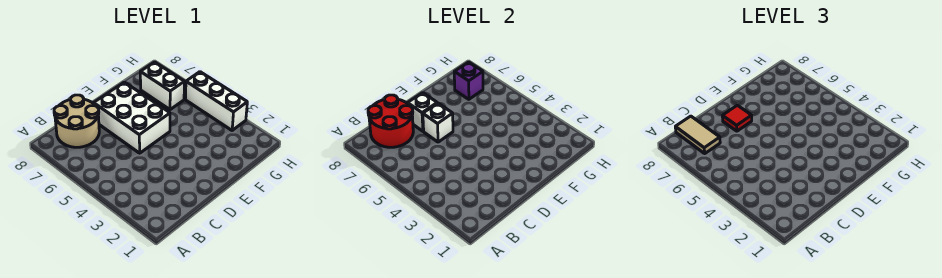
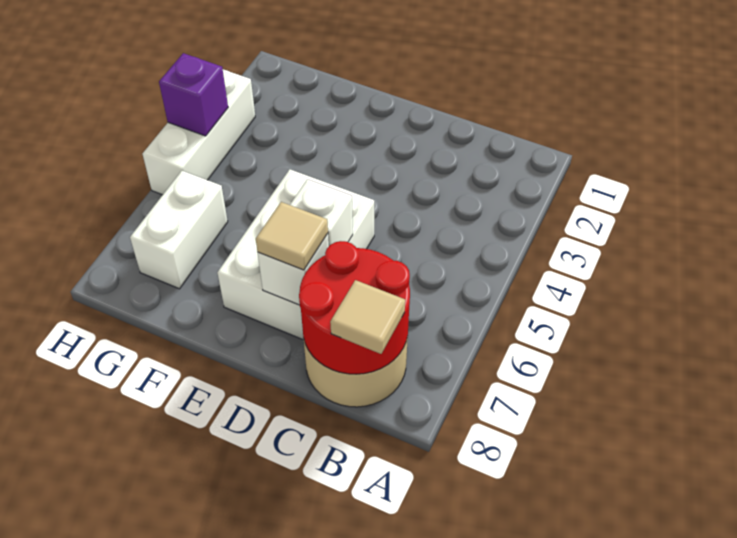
tan 1x2 tile [675,116,720,153] -> tan 1x1 tile [330,280,405,354]
red 1x1 tile [722,105,752,131] -> tan 1x1 tile [256,202,328,270]
purple 1x1 brick [454,62,483,99] -> purple 1x1 brick moved to [159,53,228,136]

